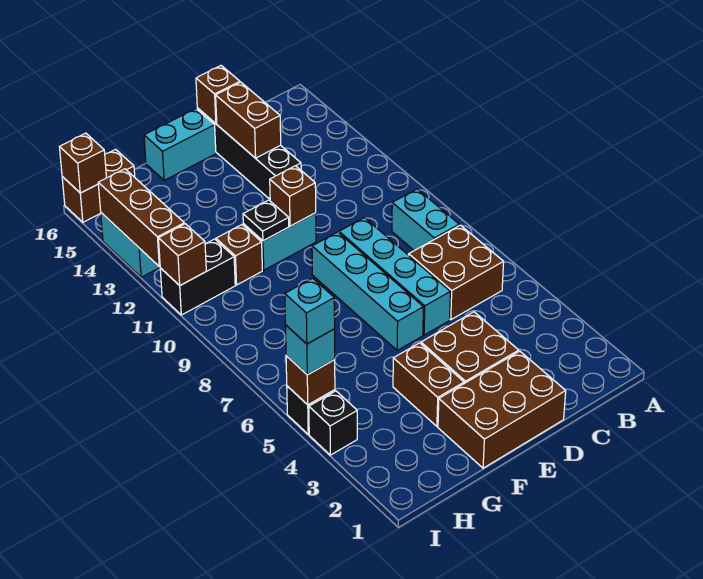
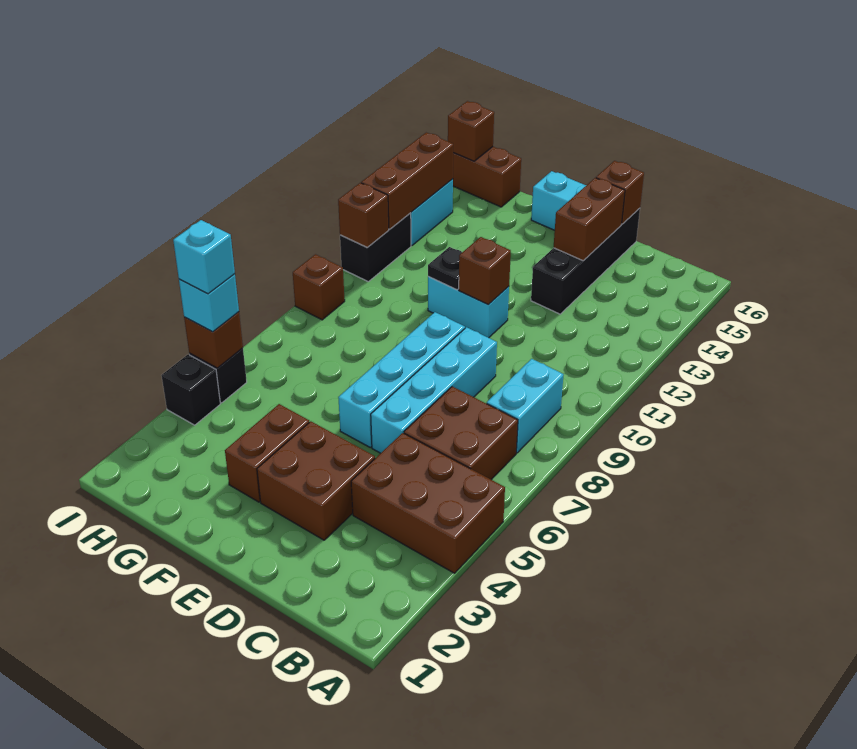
brown 2x3 brick [438,351,566,468] -> brown 2x3 brick moved to [351,433,505,573]
brown 1x1 brick [216,225,262,285] -> brown 1x1 brick moved to [293,254,345,320]
black 1x2 brick [160,239,235,315] -> black 1x2 brick turned to [340,213,411,282]

